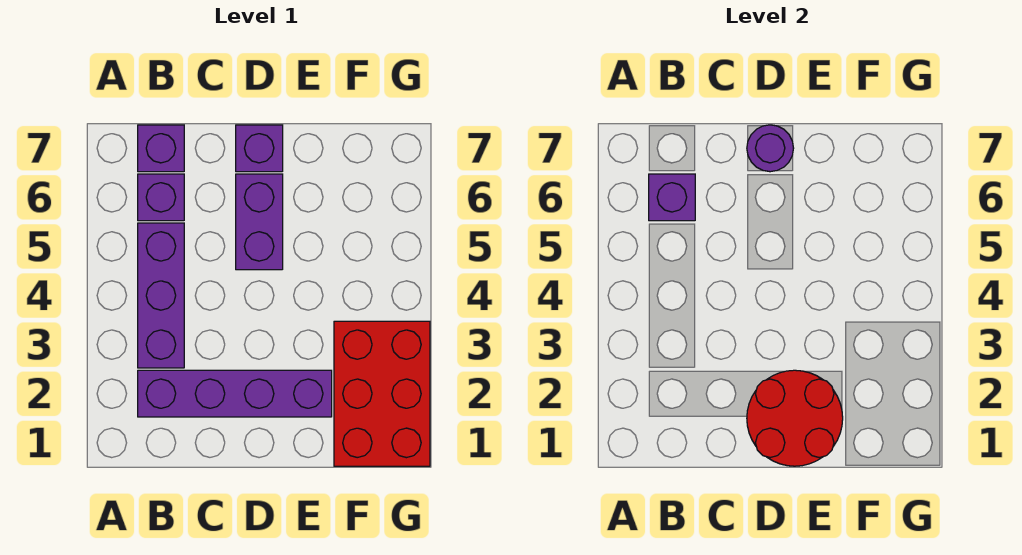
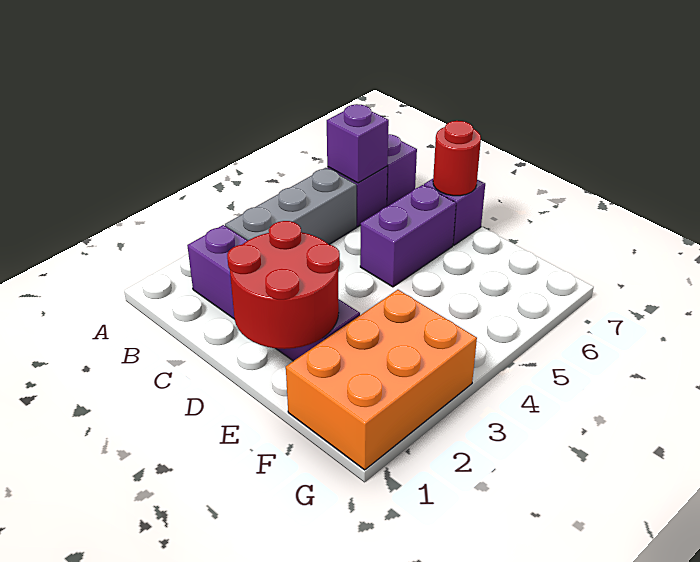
purple 1x3 brick [138,223,184,368] -> grey 1x3 brick [225,168,356,245]
purple 1x1 round brick [747,125,794,172] -> red 1x1 round brick [433,121,481,196]
red 2x3 brick [334,321,430,466] -> orange 2x3 brick [286,290,477,470]

